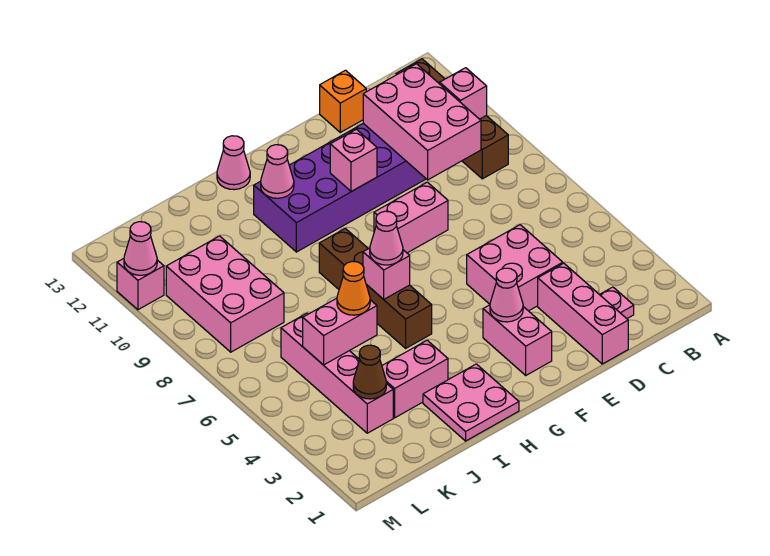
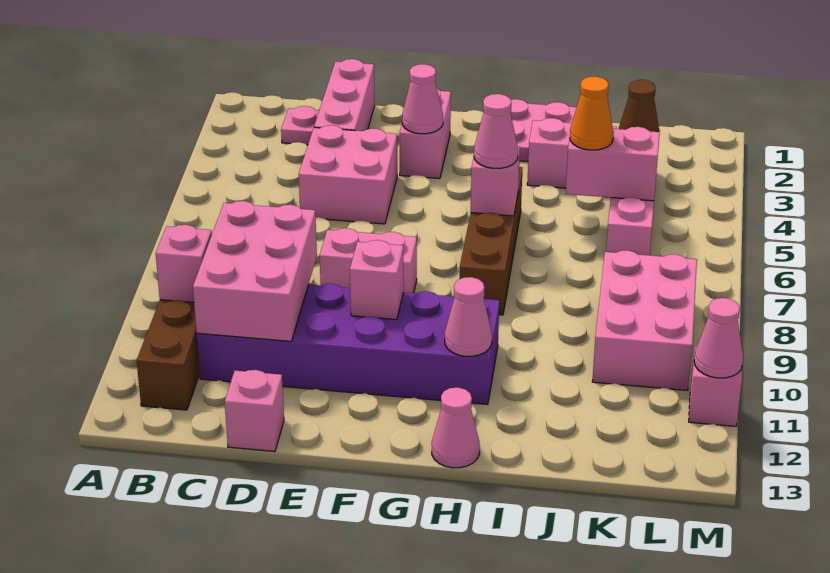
orange 1x1 brick [320,70,366,132] -> pink 1x1 brick [225,370,284,452]

